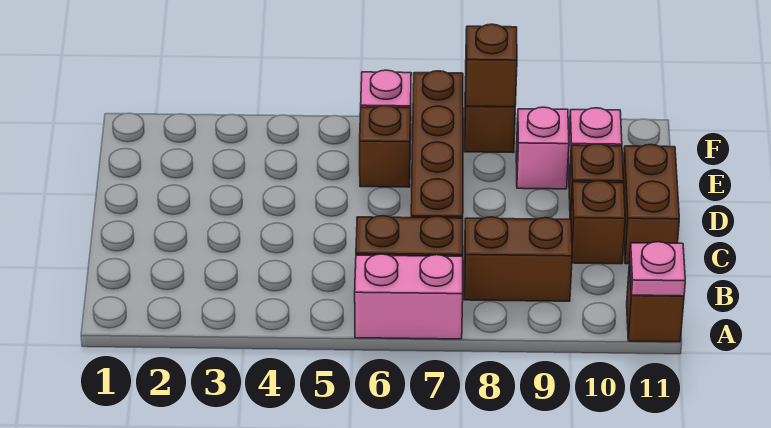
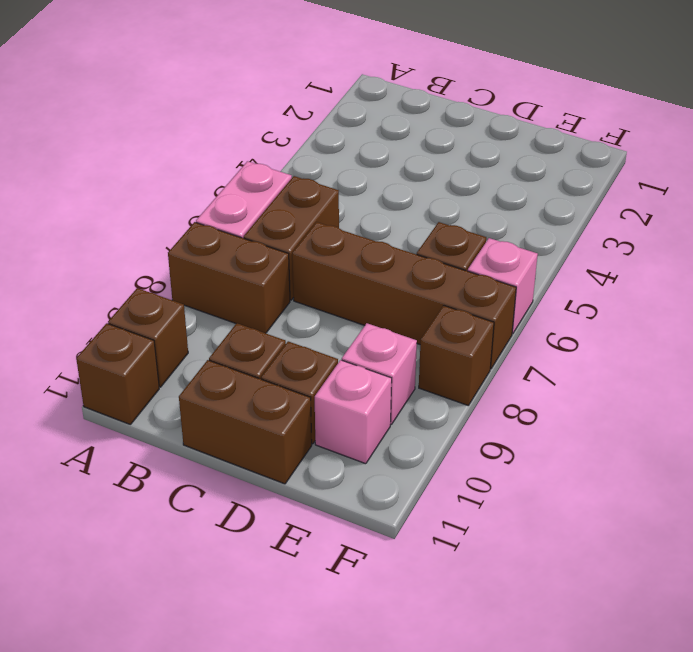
pink 1x1 plate [630,242,685,296] -> none
brown 1x2 brick [464,217,572,301] -> brown 1x2 brick turned to [168,222,290,333]
brown 1x1 brick [466,24,517,107] -> brown 1x1 brick moved to [108,288,188,387]

